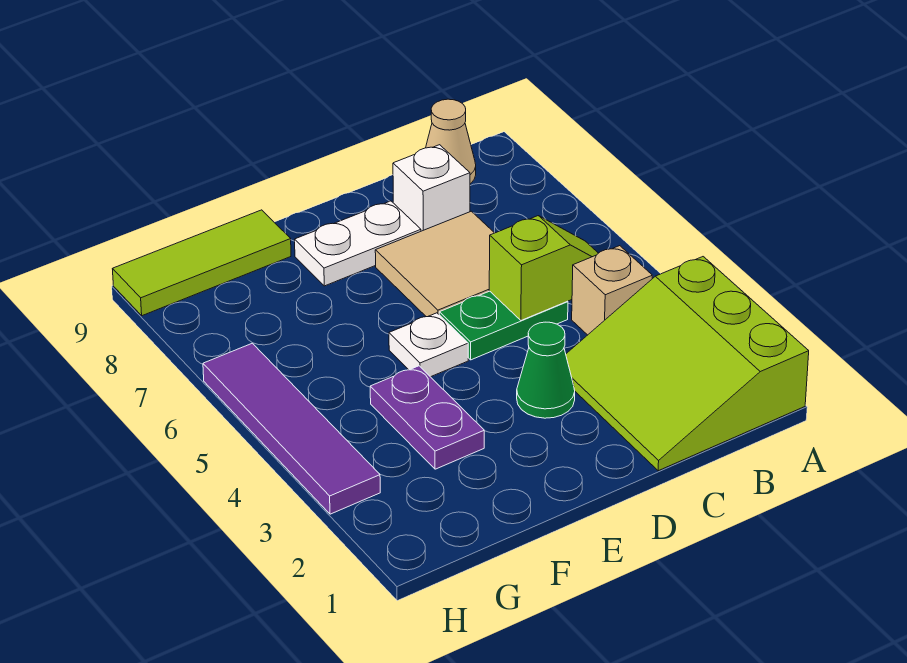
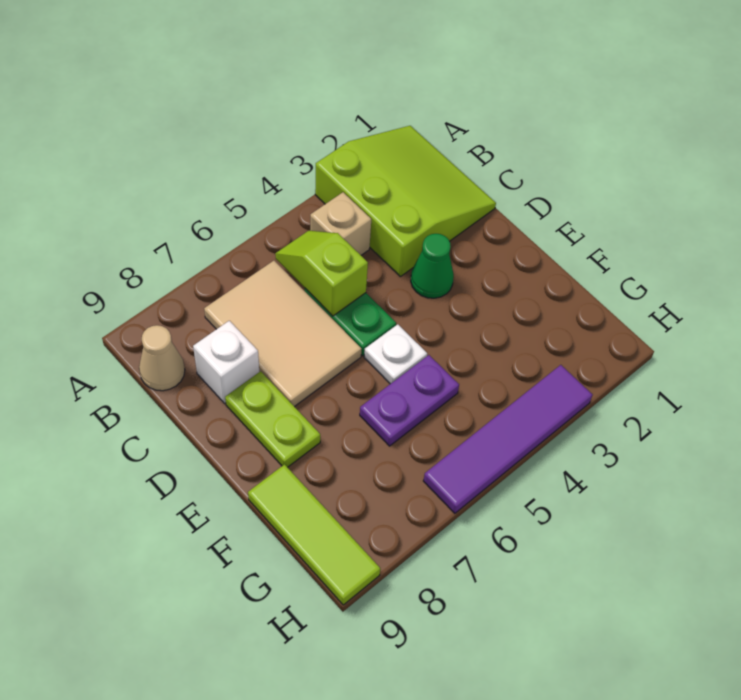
lime 3x3 slope [566,257,809,471] -> lime 3x3 slope turned to [315,126,496,277]
tan 2x2 tile [375,211,494,317] -> tan 2x3 tile [204,261,361,407]
white 1x2 plate [295,201,421,286] -> lime 1x2 plate [225,371,320,467]
purple 1x2 plate [370,366,484,469] -> purple 1x2 plate moved to [360,355,459,446]

